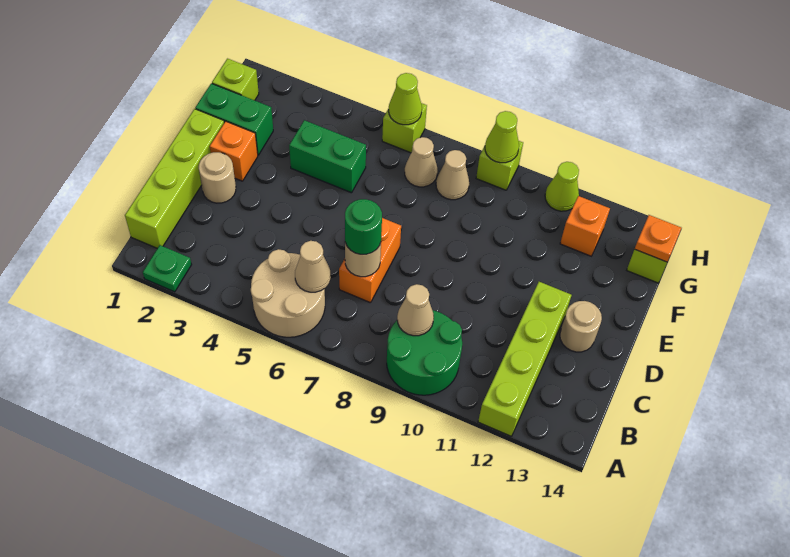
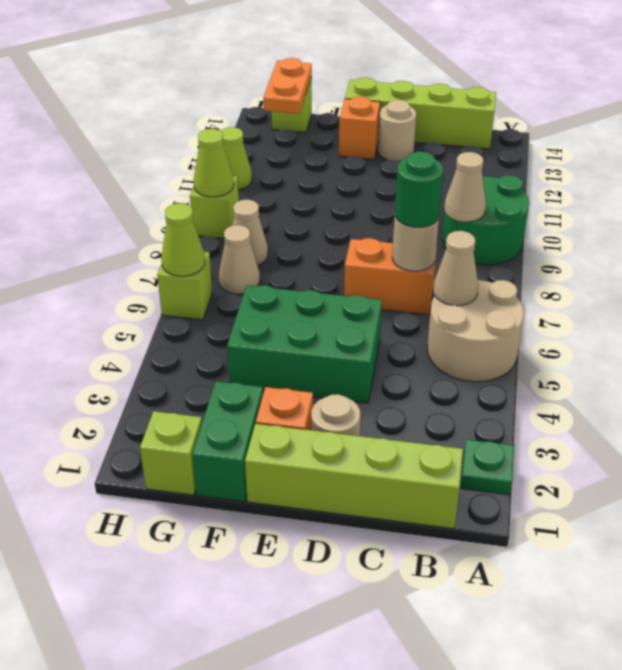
lime 1x4 brick [478,282,571,436] -> lime 1x4 brick moved to [345,77,496,149]
green 1x2 brick [289,120,366,193] -> green 2x3 brick [227,285,382,403]
orange 1x1 brick [560,196,610,256] -> orange 1x1 brick moved to [339,97,380,159]
orange 1x1 plate [635,215,682,262] -> orange 1x2 plate [263,58,312,114]

